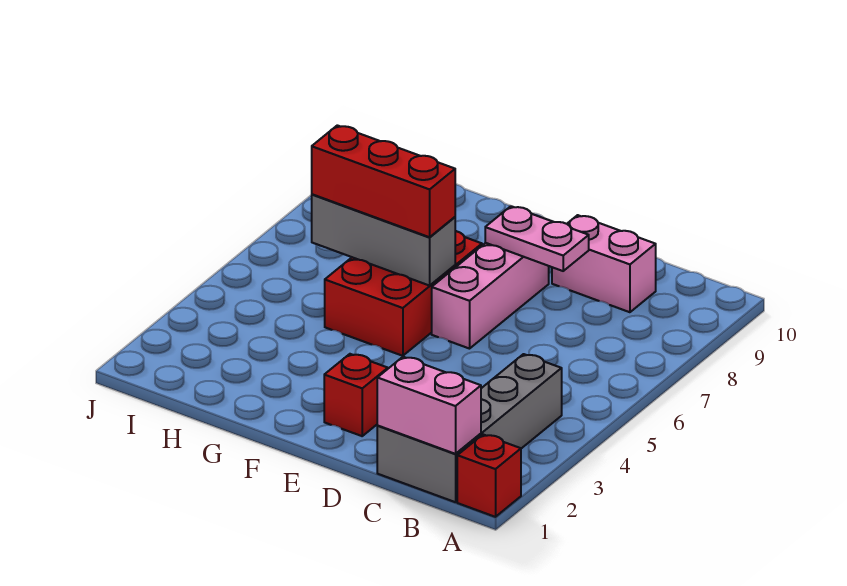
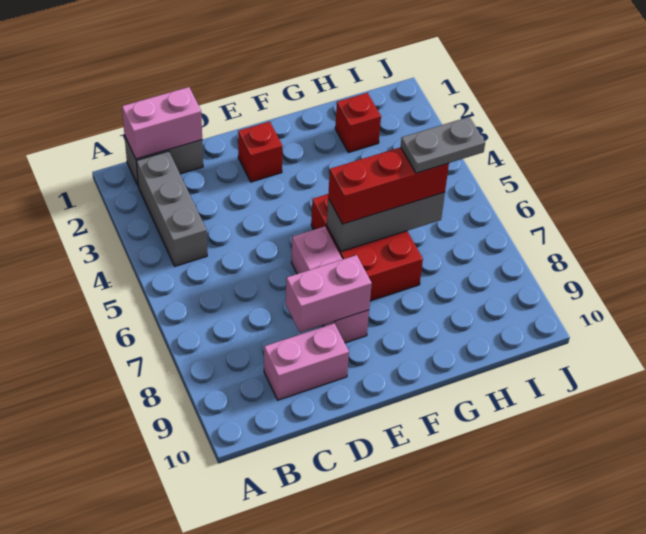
red 1x1 brick [457,435,521,517] -> red 1x1 brick moved to [335,93,381,153]
pink 1x2 plate [485,206,589,271] -> pink 1x2 brick [286,255,372,332]
none -> grey 1x2 plate [401,117,485,173]

